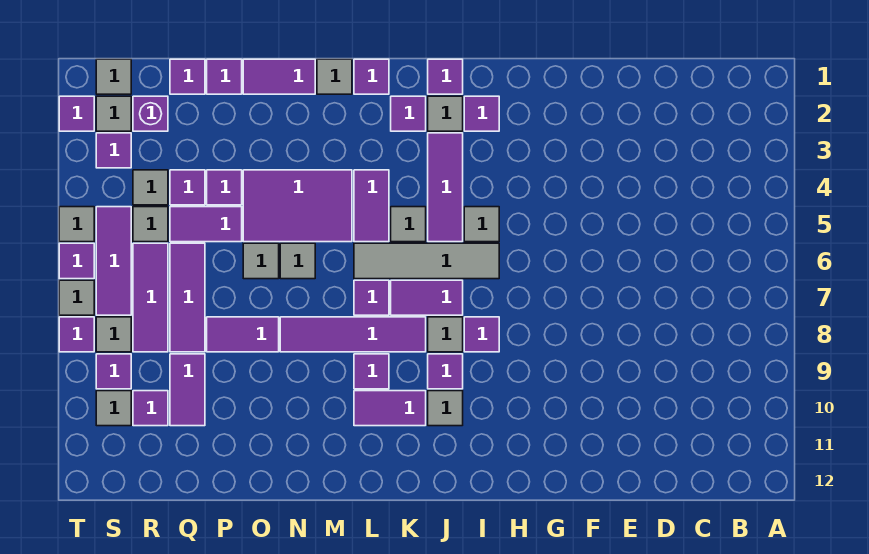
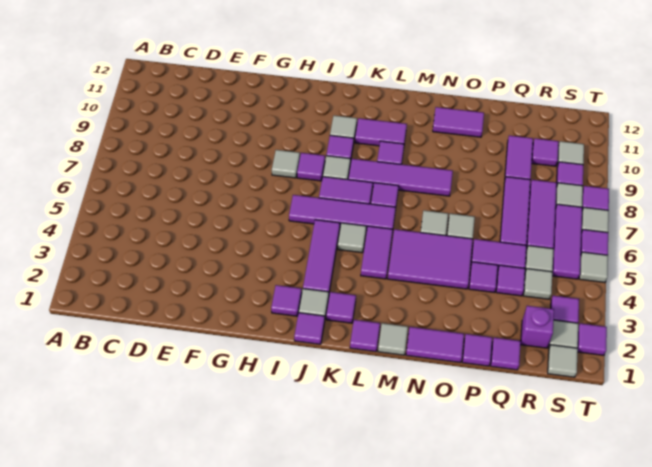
grey 1x1 tile [464,207,499,242] -> grey 1x1 tile moved to [272,150,300,178]
grey 1x4 tile [354,243,499,279] -> purple 1x4 tile [289,195,396,230]
purple 1x2 tile [207,317,279,352] -> purple 1x2 tile moved to [433,107,484,137]

